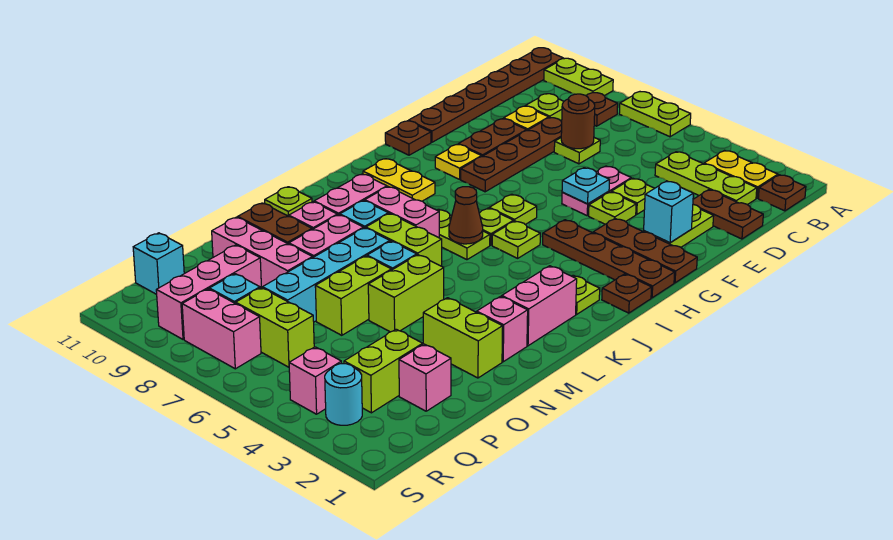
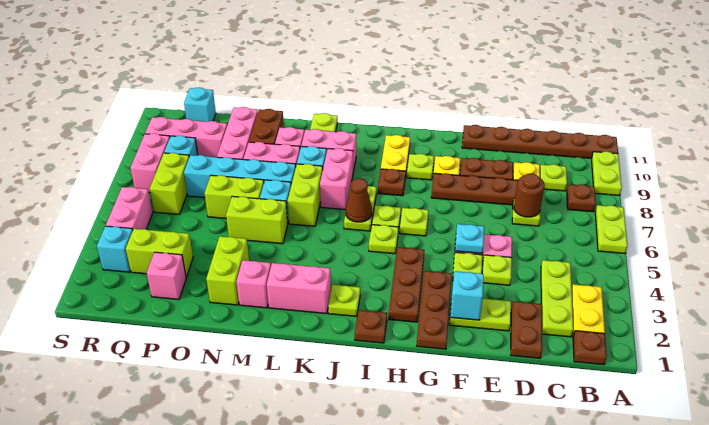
brown 1x1 plate [385,121,431,155] -> brown 1x1 plate moved to [378,169,406,196]
brown 1x4 plate [543,220,675,298] -> brown 1x3 plate [389,247,424,322]
none -> lime 1x1 plate [407,154,434,180]
cyan 1x1 round brick [325,364,362,425] -> cyan 1x1 brick [97,226,133,272]
pink 1x1 brick [289,347,342,414] -> pink 1x2 brick [106,187,153,230]

